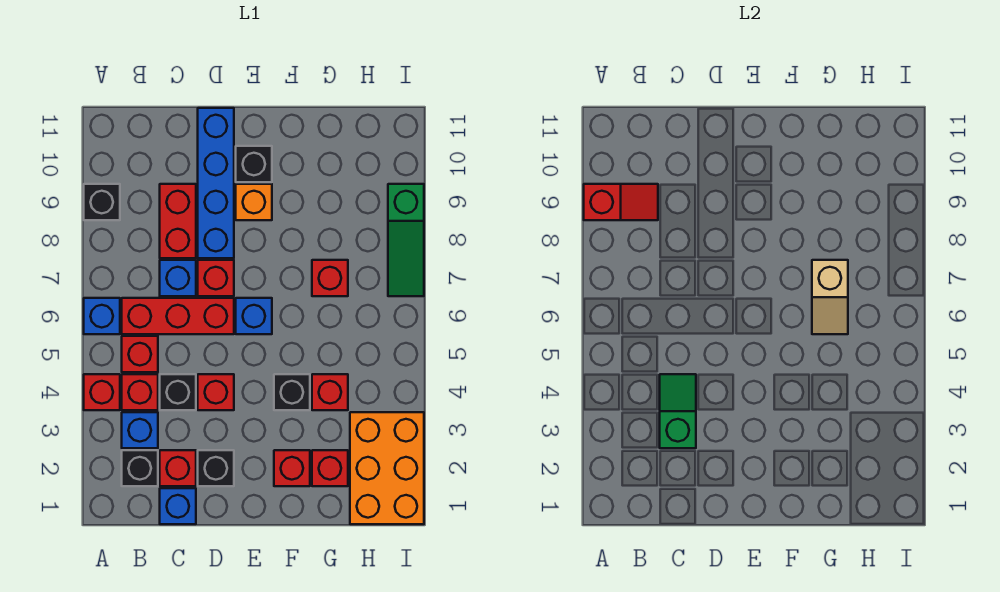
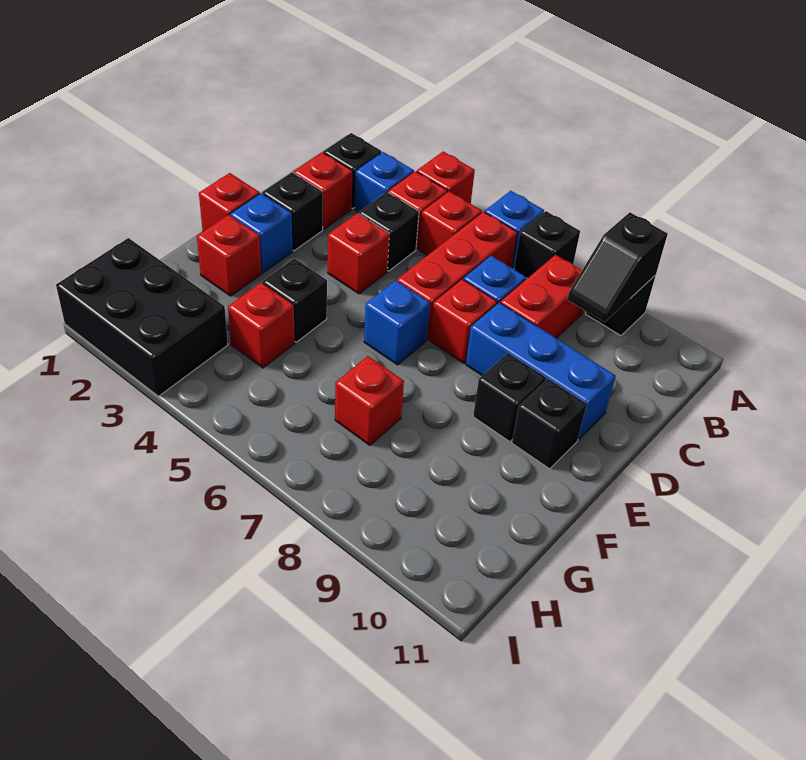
none -> black 1x1 brick [514,211,580,278]
red 1x2 slope [584,184,658,220] -> black 1x2 slope [567,212,668,322]
blue 1x1 brick [160,488,196,524] -> blue 1x1 brick moved to [230,193,293,273]
green 1x2 slope [660,374,696,448] -> none
red 1x2 brick [160,184,196,258] -> red 1x2 brick turned to [500,255,583,338]
blue 1x4 brick [198,108,234,258] -> blue 1x3 brick [466,303,616,440]
orange 1x1 brick [236,184,272,220] -> black 1x1 brick [473,353,546,442]
red 1x1 brick [312,450,348,486] -> red 1x1 brick moved to [199,173,260,231]
tan 1x2 slope [812,260,848,334] -> none
orange 2x3 brick [350,412,424,524] -> black 2x3 brick [56,238,228,396]
green 1x3 slope [388,184,424,296] -> none

